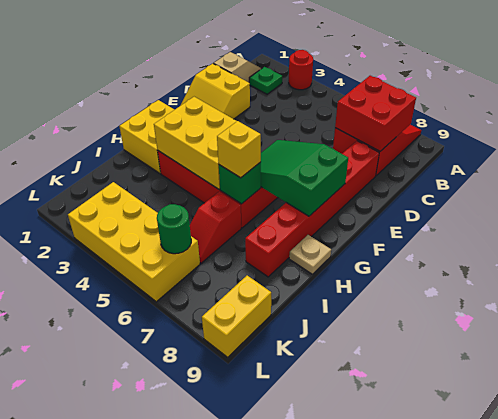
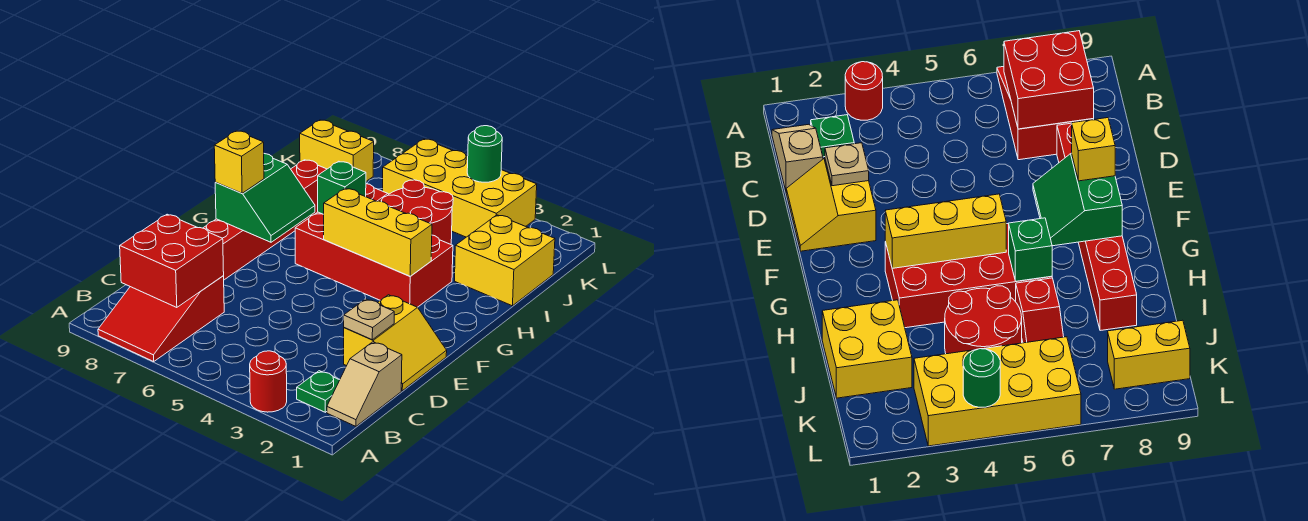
yellow 2x2 slope [181,64,250,119] -> yellow 2x2 slope turned to [344,295,447,391]
green 2x3 slope [261,140,348,216] -> green 2x2 slope [215,154,315,242]
yellow 2x2 brick [119,100,174,173] -> yellow 2x2 brick moved to [455,215,555,306]
yellow 2x3 brick [154,97,237,189] -> yellow 1x3 brick [324,188,432,276]
yellow 1x1 brick [217,121,261,178] -> yellow 1x1 brick moved to [214,131,264,193]
tan 1x1 plate [289,235,331,274] -> tan 1x1 plate moved to [344,299,394,340]
none -> red 2x2 round brick [381,180,453,244]
green 1x1 round brick [157,204,191,254] -> green 1x1 round brick moved to [467,126,502,182]
yellow 1x2 brick [202,276,271,357] -> yellow 1x2 brick turned to [300,120,374,181]

